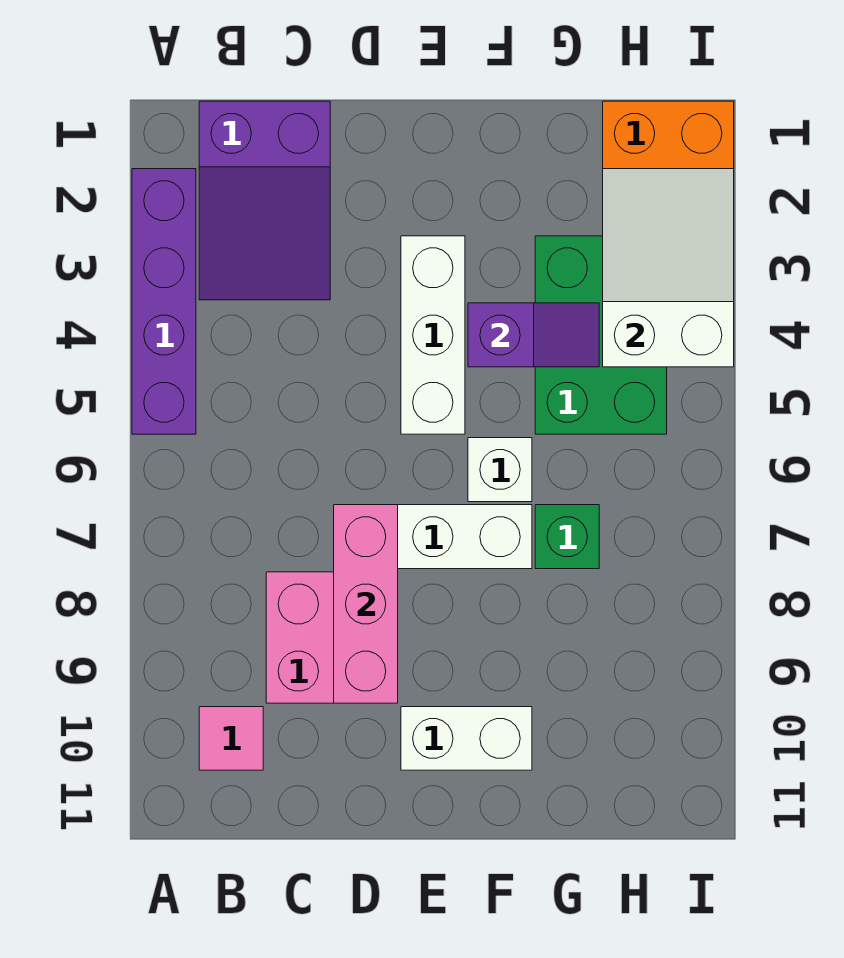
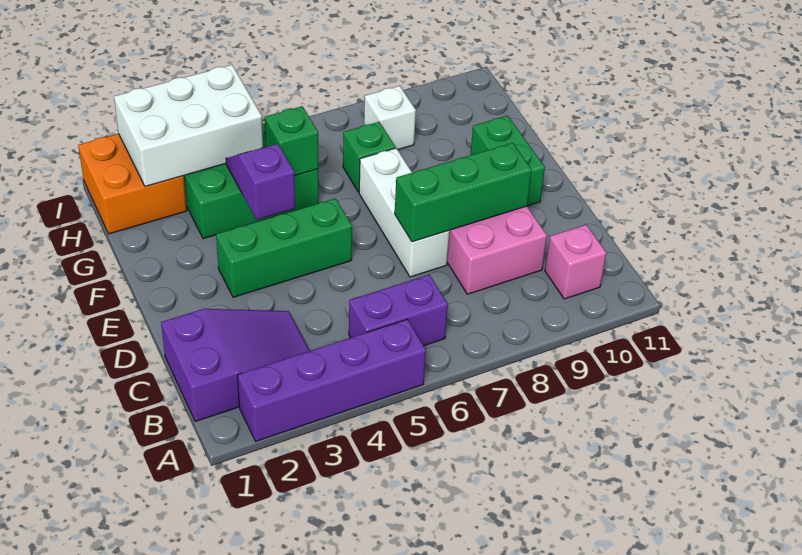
none -> purple 1x2 brick [349,275,448,346]
pink 1x1 tile [199,707,263,770] -> pink 1x1 brick [545,225,606,299]
pink 1x3 brick [334,505,398,703] -> green 1x3 brick [395,143,532,242]
white 1x3 brick [401,236,465,434] -> green 1x3 brick [216,198,352,297]
white 1x2 brick [401,707,532,770] -> green 1x2 brick [470,116,545,206]
white 1x1 brick [468,438,532,502] -> white 1x1 brick moved to [364,86,416,150]
none -> green 1x1 brick [265,106,318,176]
white 2x3 slope [603,169,734,367] -> white 2x3 brick [114,65,263,187]

